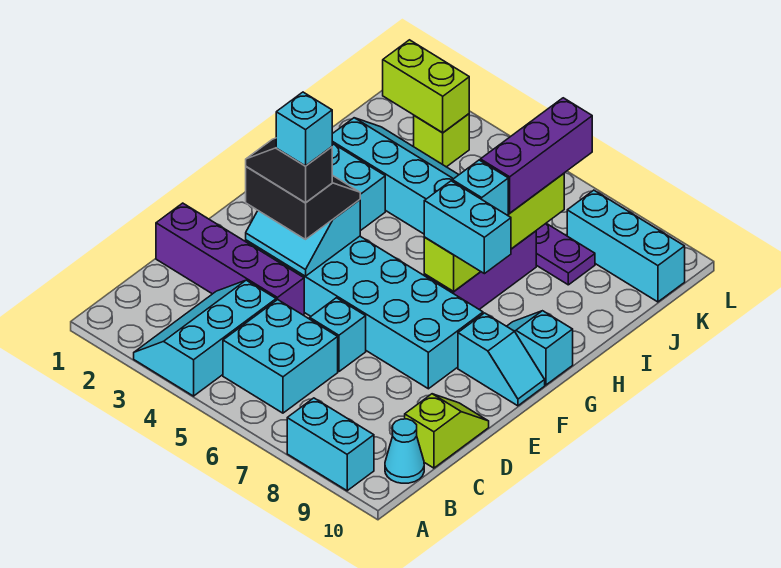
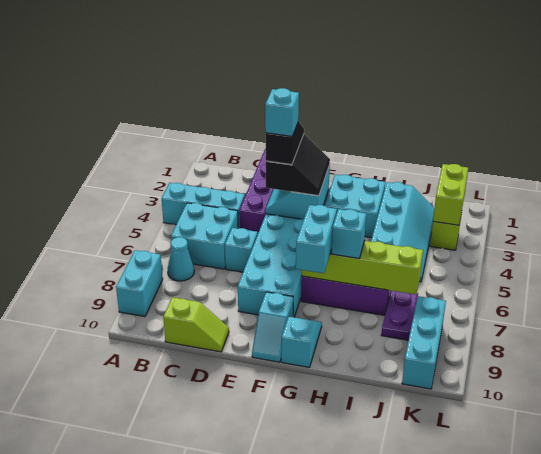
cyan 1x1 cone [385,419,424,483] -> cyan 1x1 cone moved to [168,237,194,281]
purple 1x3 brick [480,98,592,213] -> none

